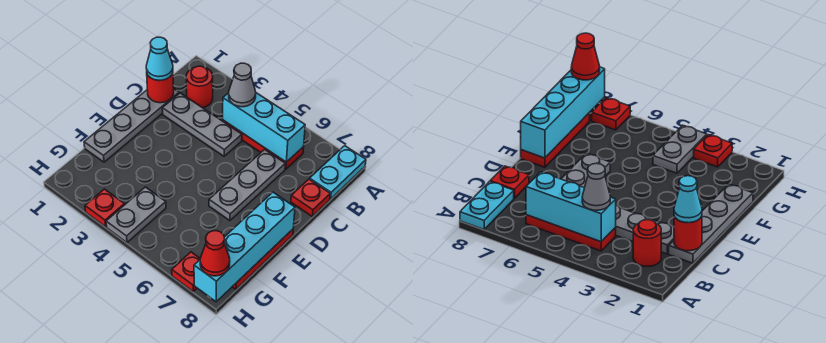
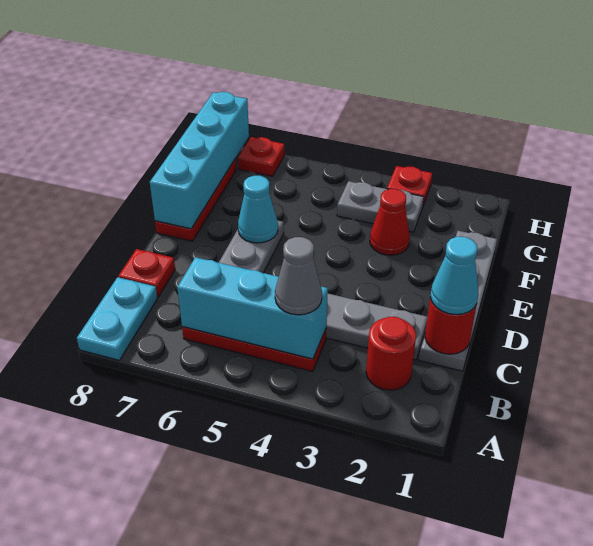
none -> cyan 1x1 cone [238,176,278,243]
grey 1x2 plate [106,187,166,243] -> grey 1x2 plate turned to [337,181,424,232]
red 1x1 cone [200,231,230,276] -> red 1x1 cone moved to [370,189,410,255]

